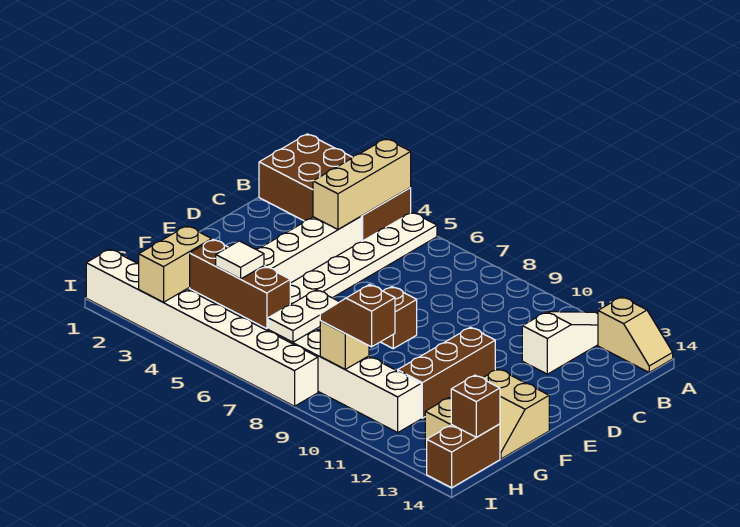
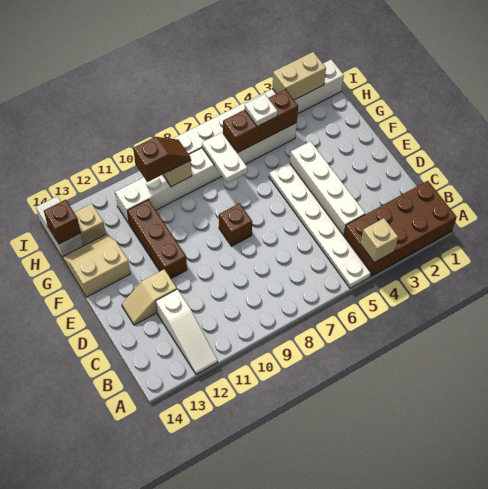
tan 1x3 brick [313,139,411,229] -> tan 1x1 brick [361,218,398,263]
tan 1x2 slope [598,297,673,372] -> tan 1x2 slope moved to [122,269,177,325]
tan 1x2 brick [139,226,212,302] -> tan 1x2 brick turned to [272,52,326,100]
white 1x1 tile [216,241,264,279] -> white 1x1 plate [245,94,278,126]
brown 1x2 brick [427,424,500,488] -> white 1x2 brick [36,196,83,258]

